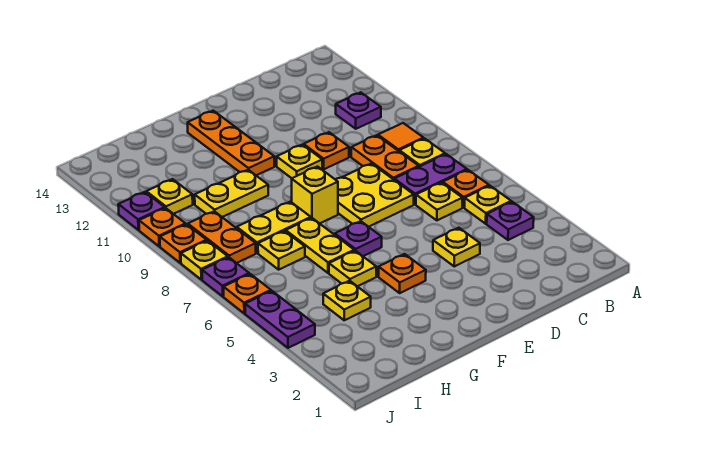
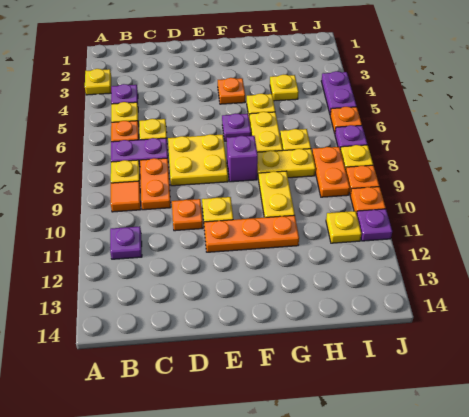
yellow 1x1 plate [433,228,480,266] -> yellow 1x1 plate moved to [85,69,111,95]
yellow 1x1 brick [292,167,338,223] -> purple 1x1 brick [227,136,258,182]
orange 1x3 plate [188,111,274,175] -> orange 1x3 plate turned to [204,215,299,252]
yellow 1x2 plate [195,170,268,217] -> yellow 1x2 plate turned to [259,171,295,218]

